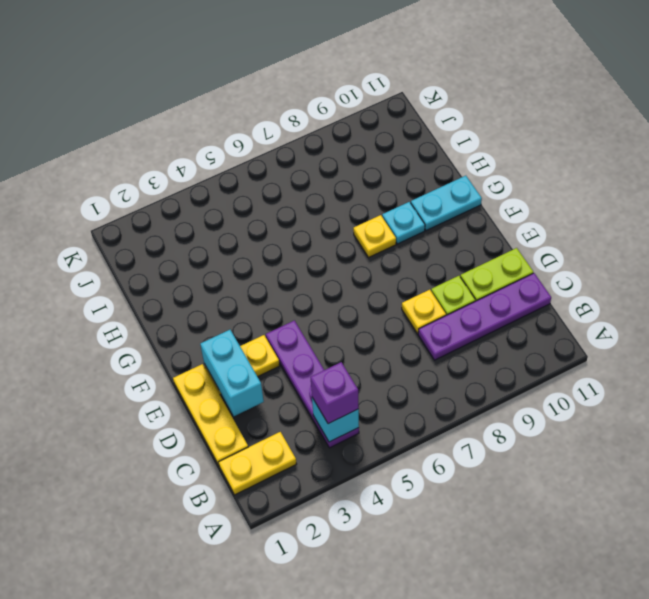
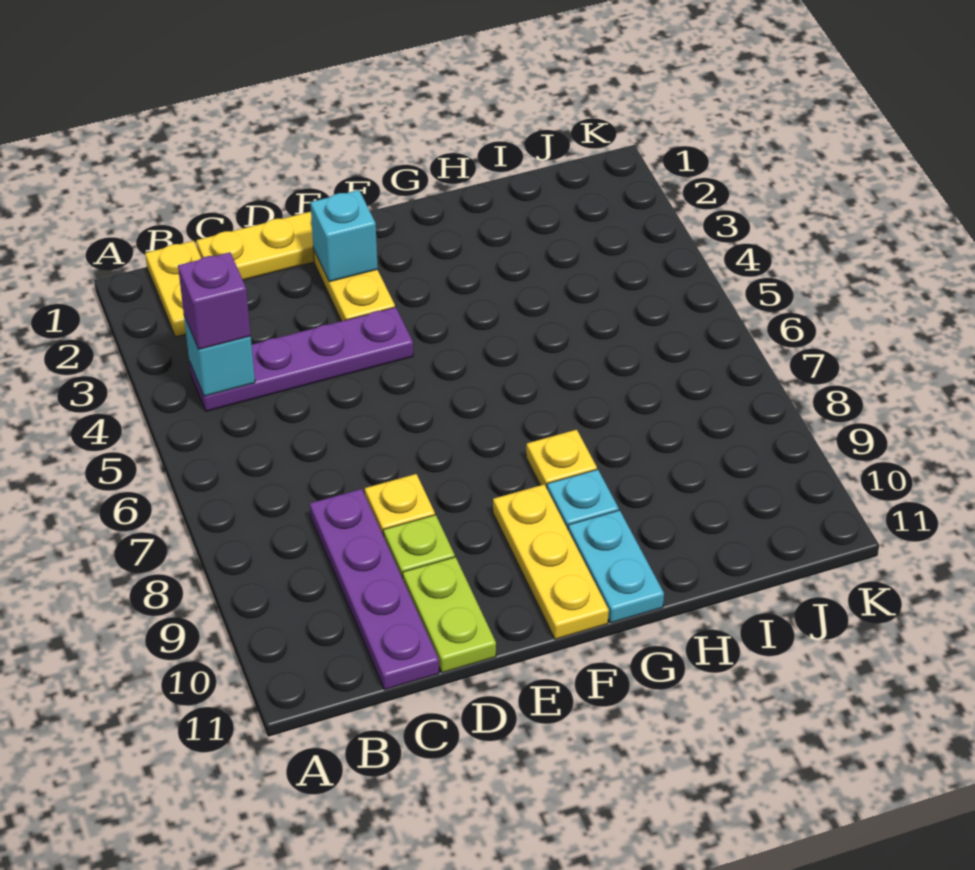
cyan 1x2 brick [200,330,264,416] -> cyan 1x1 brick [310,190,378,282]
none -> yellow 1x3 plate [493,484,609,639]

